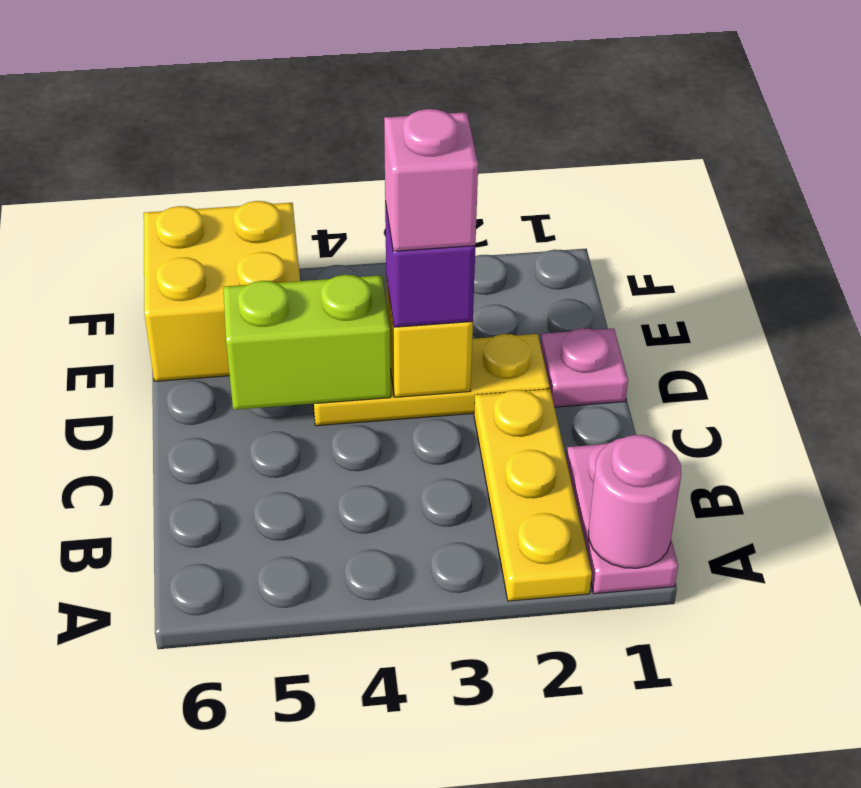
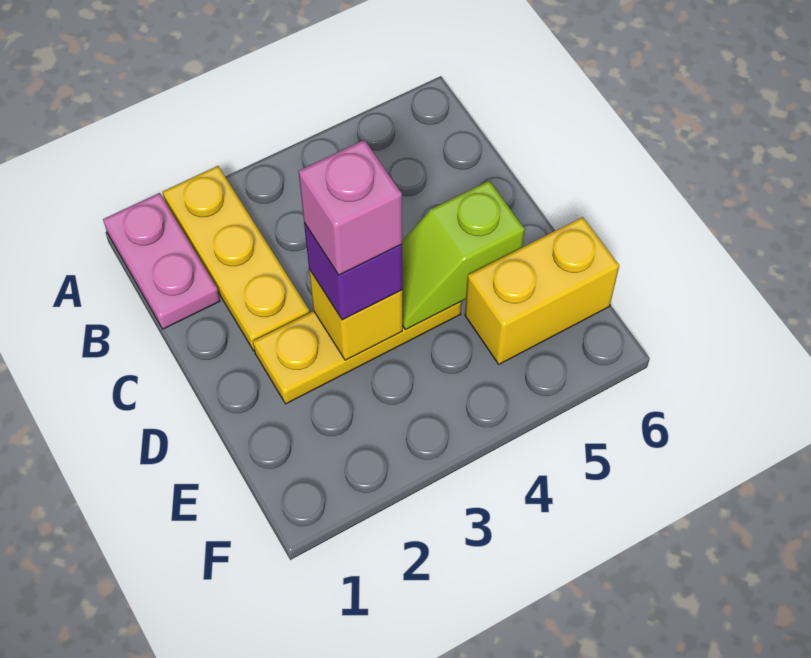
pink 1x1 round brick [589,435,681,568] -> none
pink 1x1 plate [541,328,628,407] -> none
lime 1x2 brick [223,275,391,410] -> lime 1x2 slope [402,181,525,330]
yellow 2x2 brick [144,201,300,381] -> yellow 1x2 brick [465,217,619,364]

